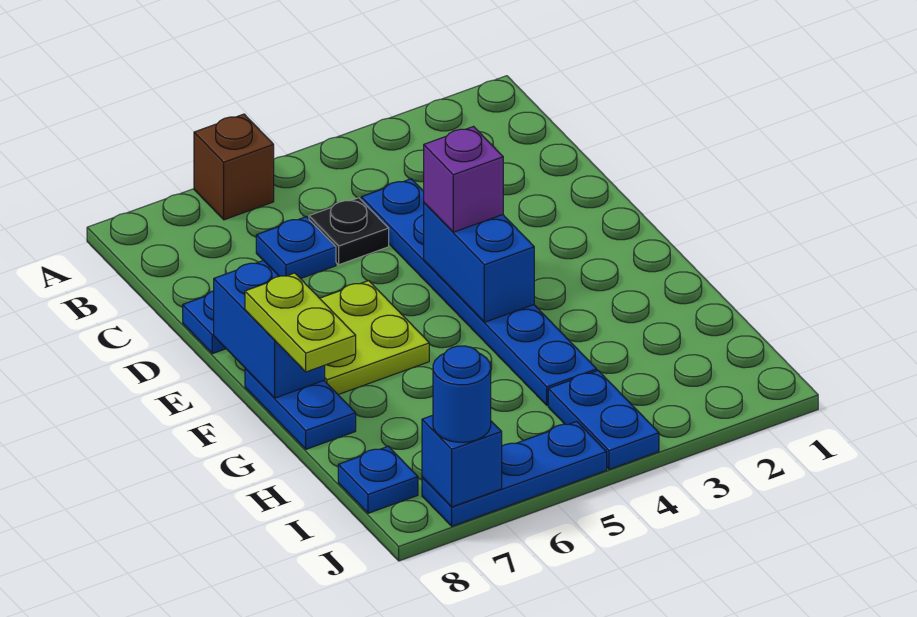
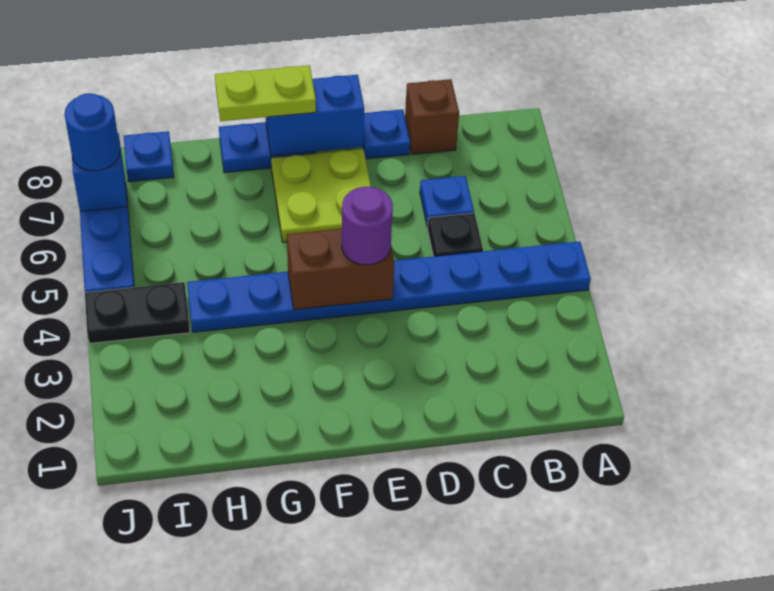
brown 1x1 brick [194,114,274,220] -> brown 1x1 brick moved to [405,79,459,154]
blue 1x6 plate [361,179,597,405] -> blue 1x8 plate [187,241,591,332]
blue 1x2 brick [424,203,534,322] -> brown 1x2 brick [287,229,394,310]
purple 1x1 brick [424,127,503,232] -> purple 1x1 round brick [342,187,393,265]
blue 1x2 plate [548,371,659,469] -> black 1x2 plate [85,282,190,343]

